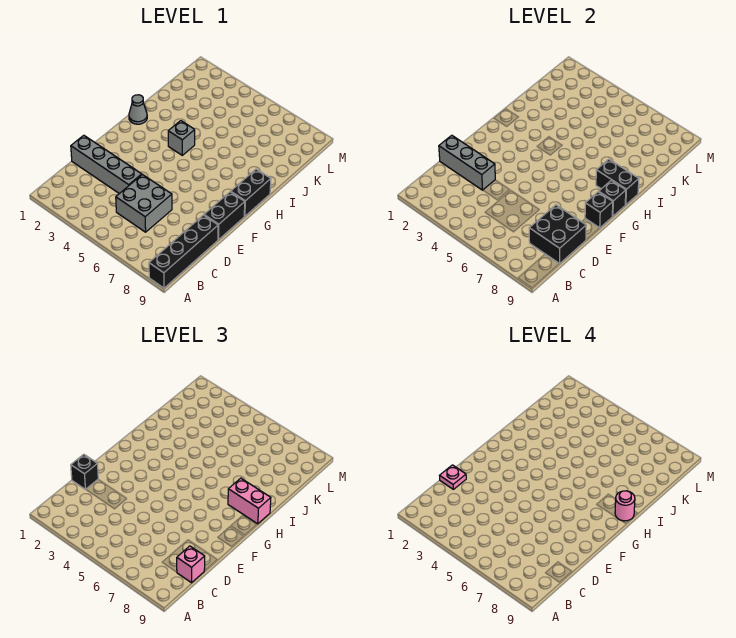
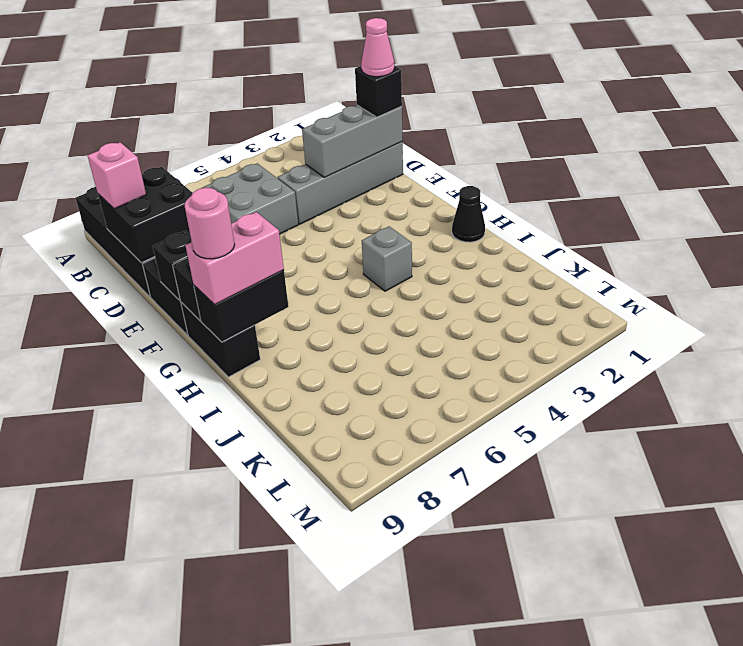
pink 1x1 plate [440,465,466,489] -> pink 1x1 cone [361,18,394,77]
grey 1x1 cone [129,95,147,124] -> black 1x1 cone [452,186,485,242]

